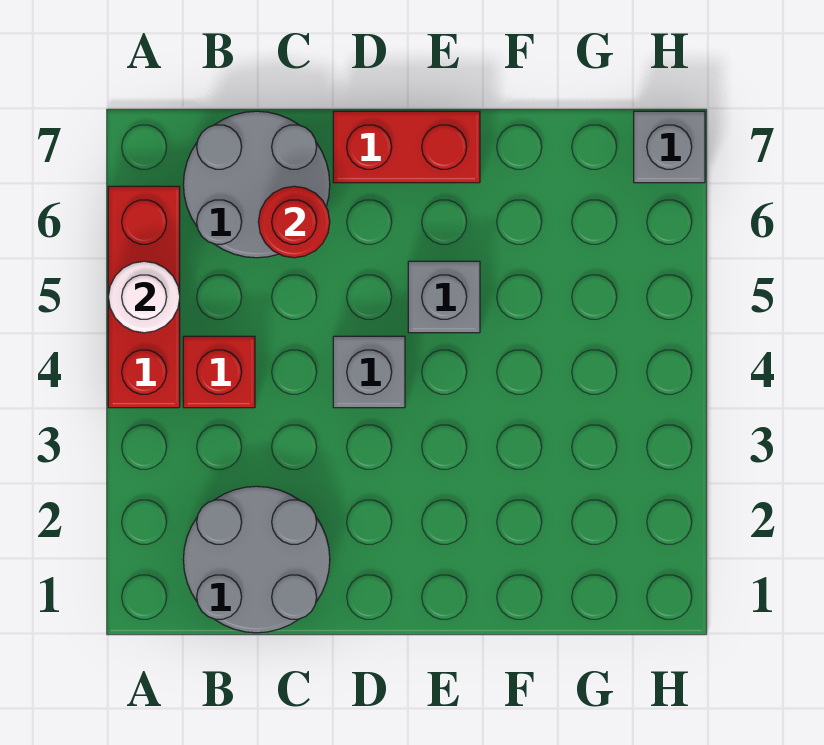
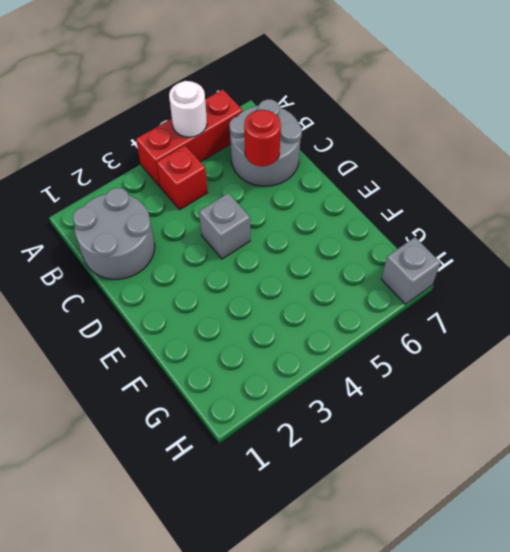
red 1x2 brick [333,111,480,183] -> none
grey 1x1 brick [408,261,480,333] -> none

